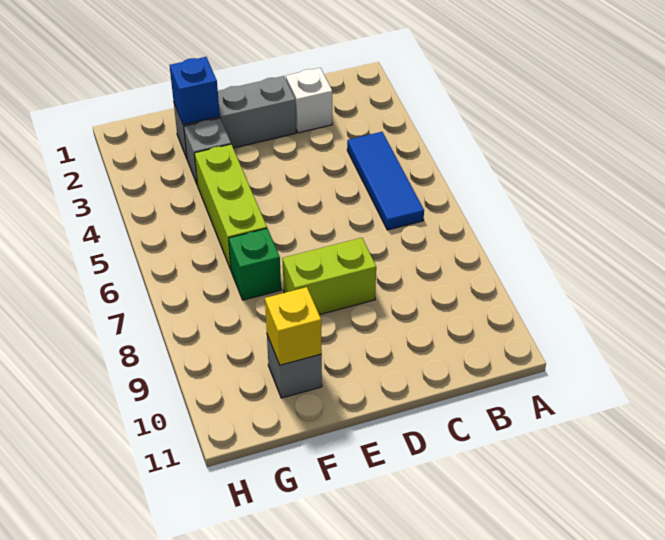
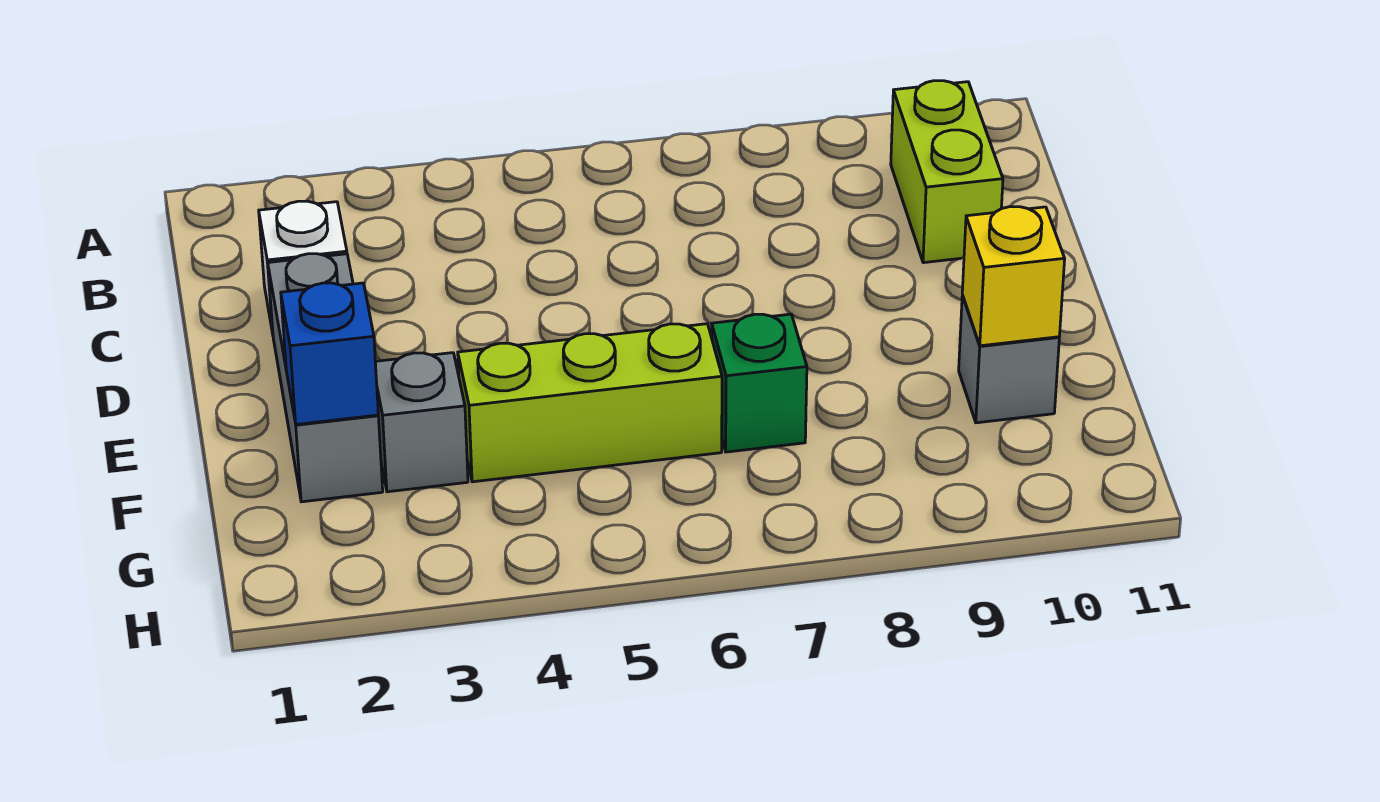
blue 1x3 tile [347,132,424,230] -> none
lime 1x2 brick [282,238,376,315] -> lime 1x2 brick moved to [891,81,1003,263]

